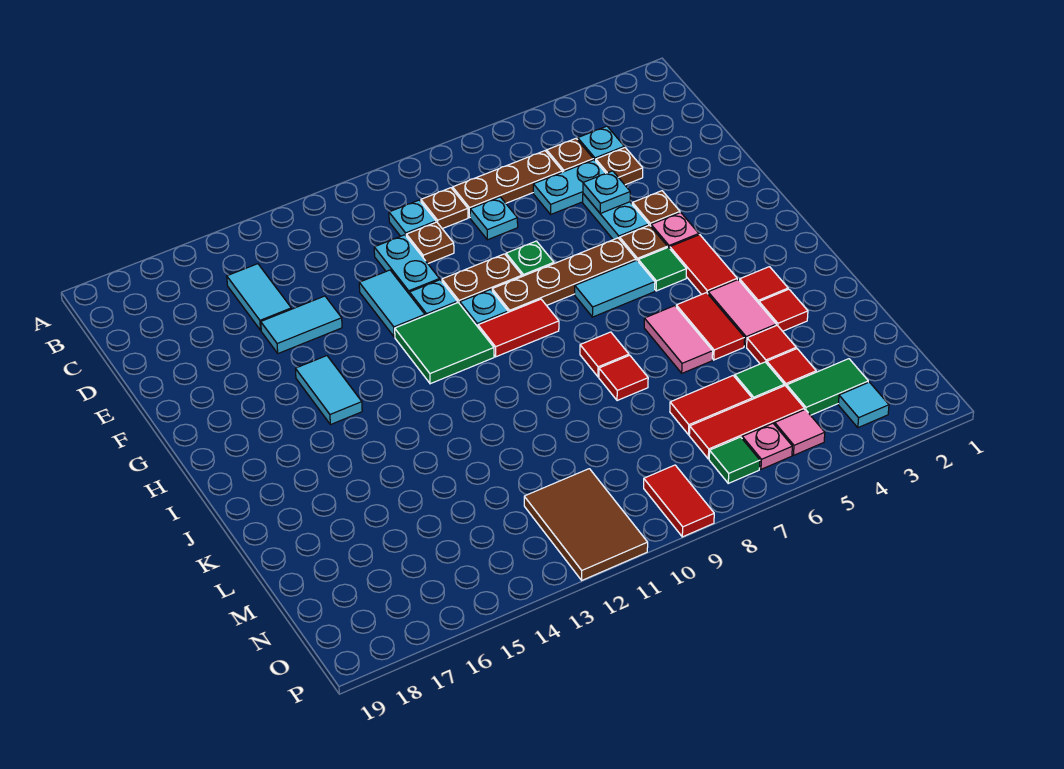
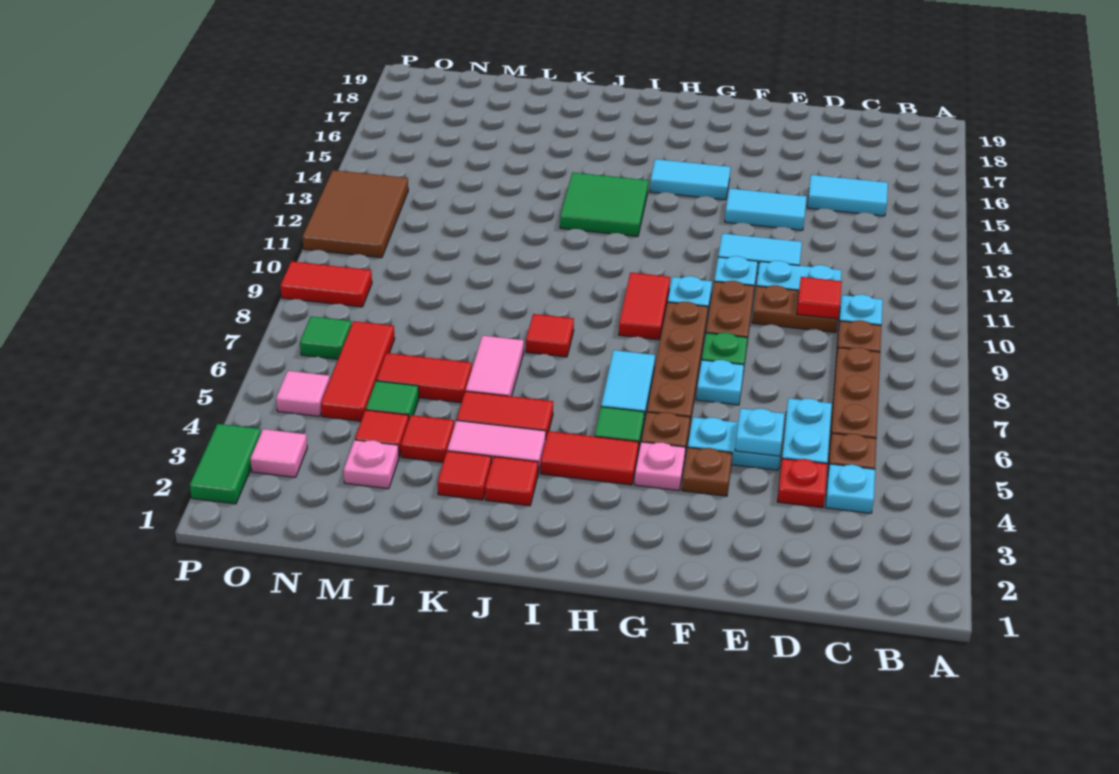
brown 1x1 plate [596,148,643,185] -> red 1x1 plate [777,458,827,508]
cyan 1x1 plate [470,197,518,240] -> cyan 1x1 plate moved to [696,360,744,405]
brown 1x1 plate [406,222,454,263] -> brown 1x2 plate [752,285,838,332]
cyan 1x2 tile [261,296,342,353] -> cyan 1x2 tile turned to [725,188,807,230]
green 2x2 tile [395,303,494,384] -> green 2x2 tile moved to [560,173,648,237]
pink 1x2 tile [644,306,713,373] -> pink 1x2 tile turned to [466,336,524,396]
red 1x1 tile [599,355,648,401] -> red 1x1 tile moved to [797,277,842,319]
red 1x2 tile [670,376,752,435] -> red 1x2 tile turned to [376,353,472,403]
green 1x2 tile [787,359,868,415] -> green 1x2 tile moved to [190,424,261,504]
brown 2x3 tile [524,469,648,580] -> brown 2x3 tile turned to [303,170,408,258]
cyan 1x1 tile [838,382,889,428] -> pink 1x1 tile [250,429,307,477]
pink 1x1 plate [742,423,792,469] -> pink 1x1 plate moved to [344,440,399,489]

